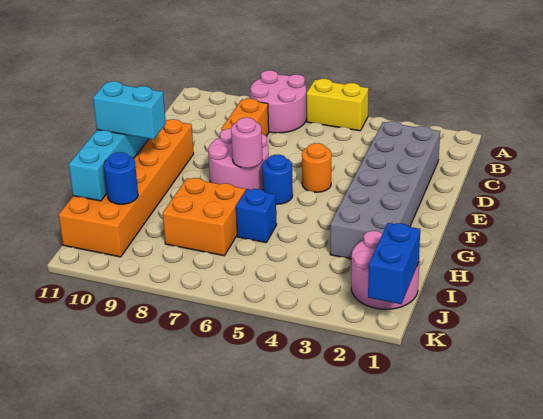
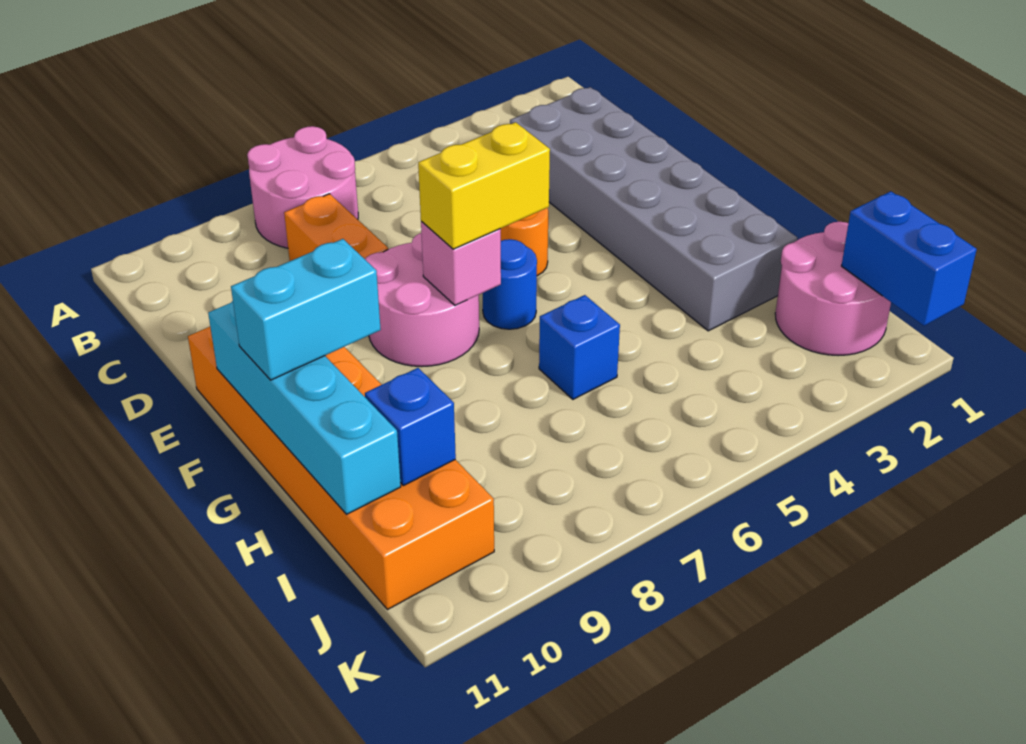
yellow 1x2 brick [307,79,369,131] -> yellow 1x2 brick moved to [418,122,550,249]
pink 1x1 round brick [231,118,262,168] -> pink 1x1 brick [421,221,501,306]
orange 2x2 brick [163,178,245,256] -> none
blue 1x1 round brick [104,152,138,204] -> blue 1x1 brick [365,368,456,486]

